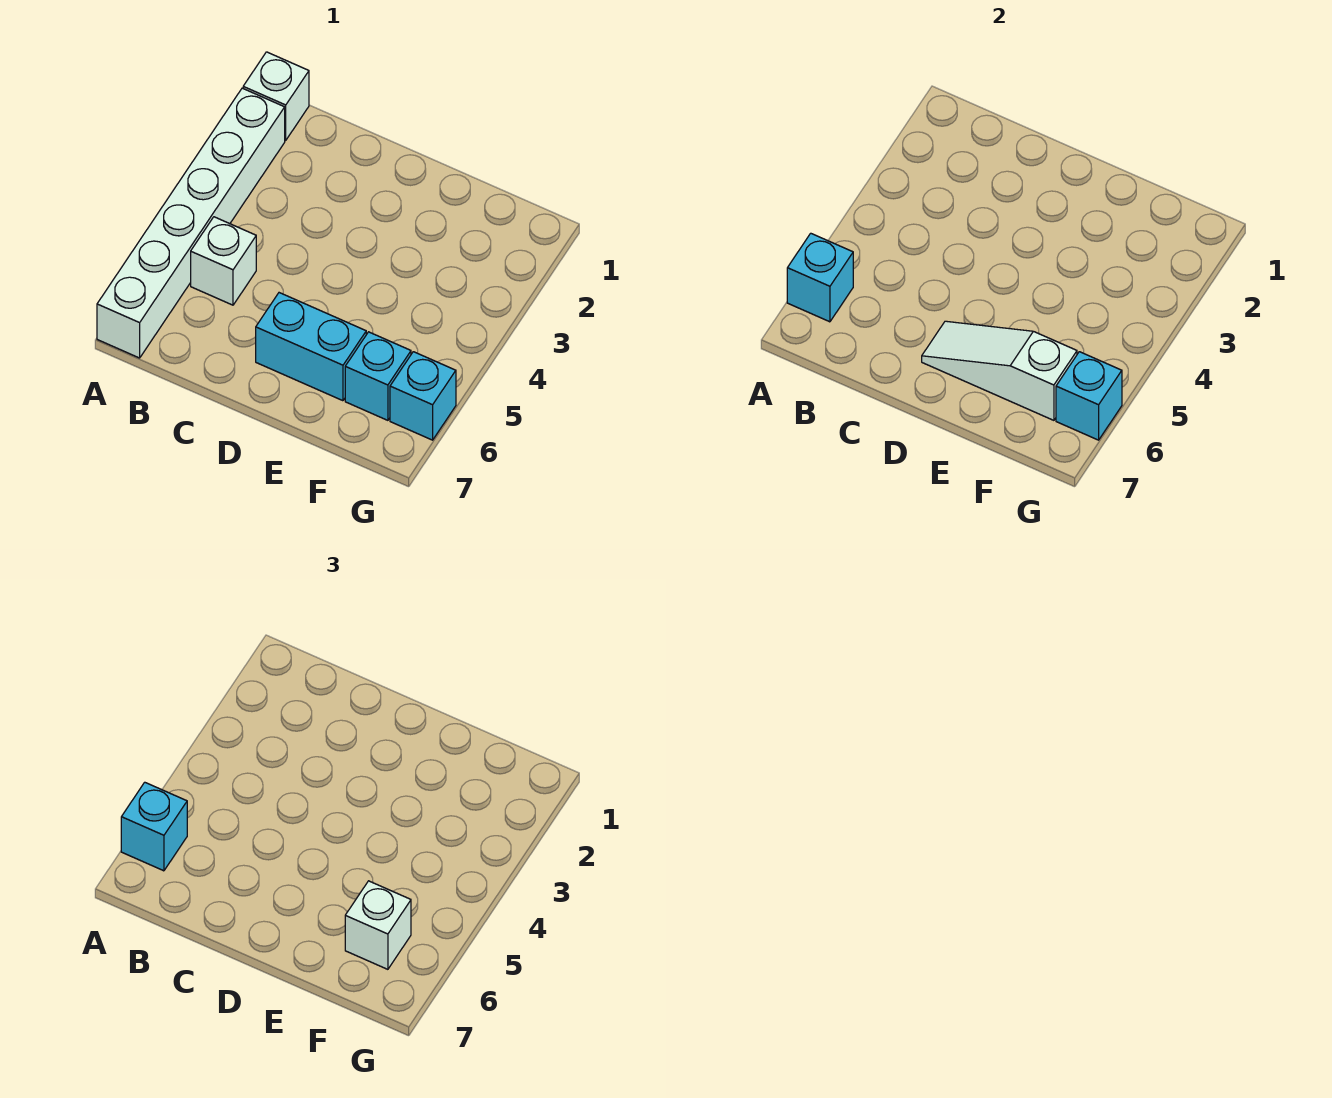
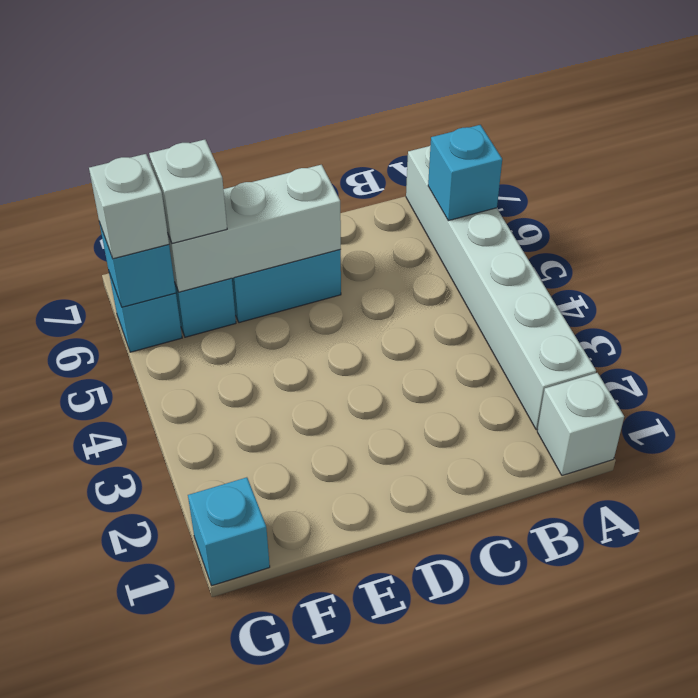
cyan 1x1 brick [121,782,187,871] -> cyan 1x1 brick moved to [188,477,270,586]
white 1x1 brick [191,217,256,305] -> white 1x1 brick moved to [89,154,169,259]
white 1x3 slope [922,321,1077,420] -> white 1x3 brick [168,165,341,292]

